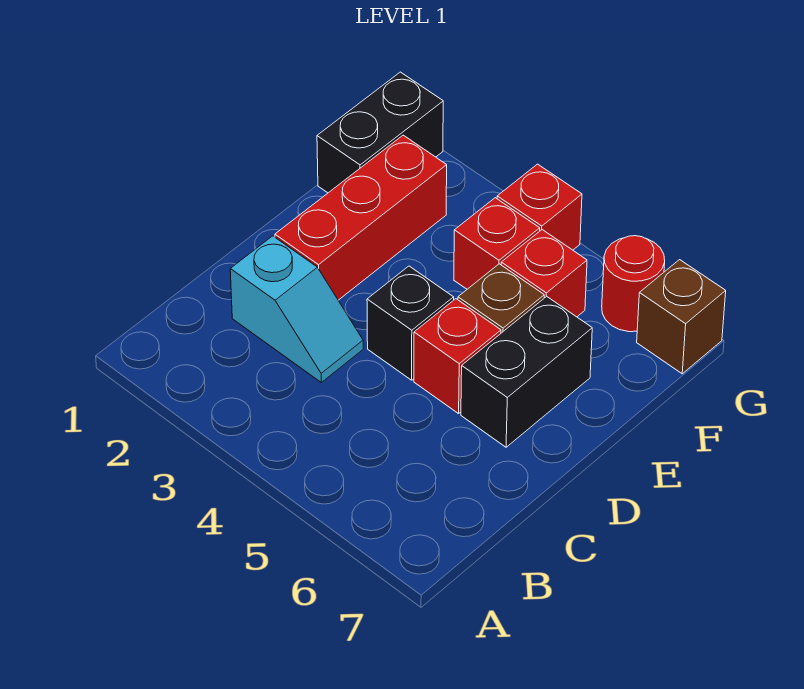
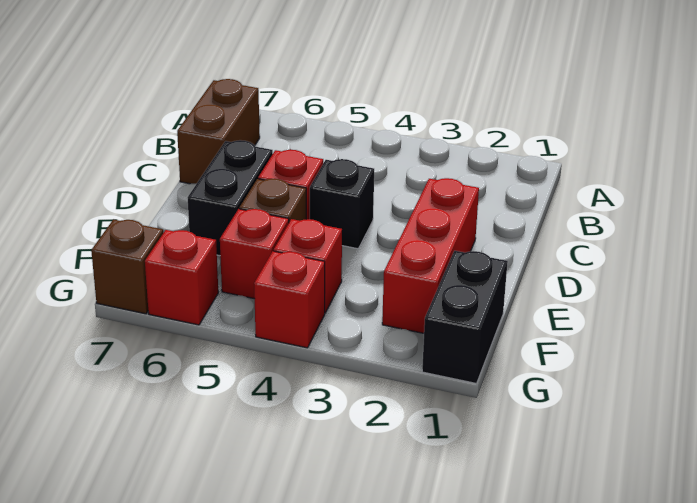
none -> brown 1x2 brick [177,79,260,184]
cyan 1x2 slope [230,236,363,382] -> none
red 1x1 round brick [602,236,665,332] -> red 1x1 brick [145,230,218,325]

